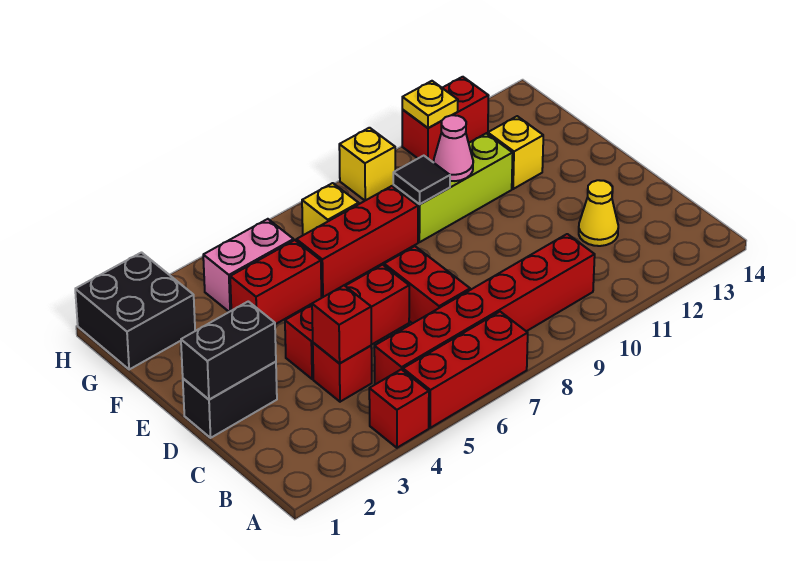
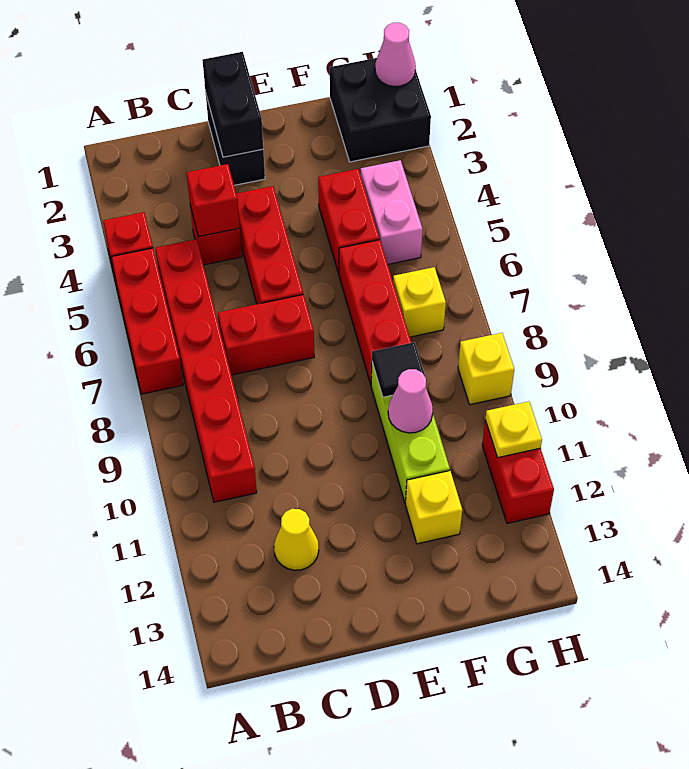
none -> pink 1x1 cone [375,23,416,87]

